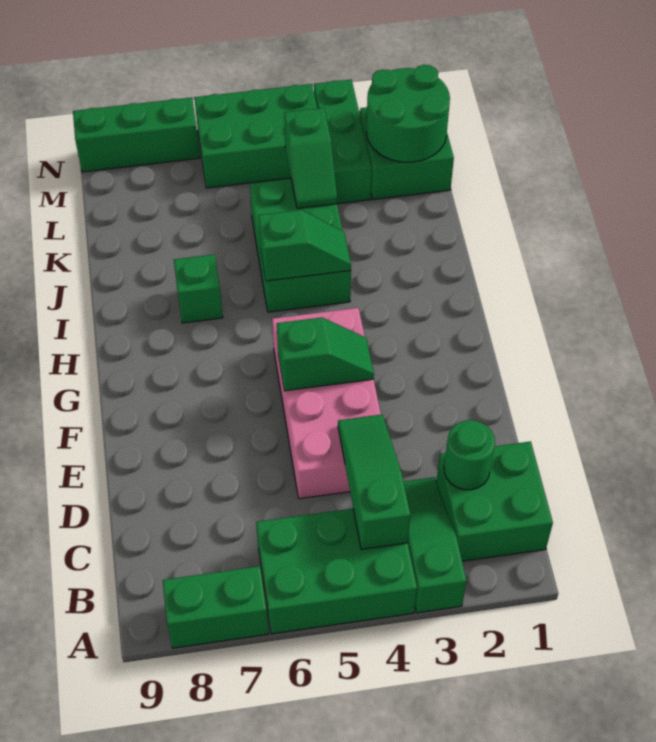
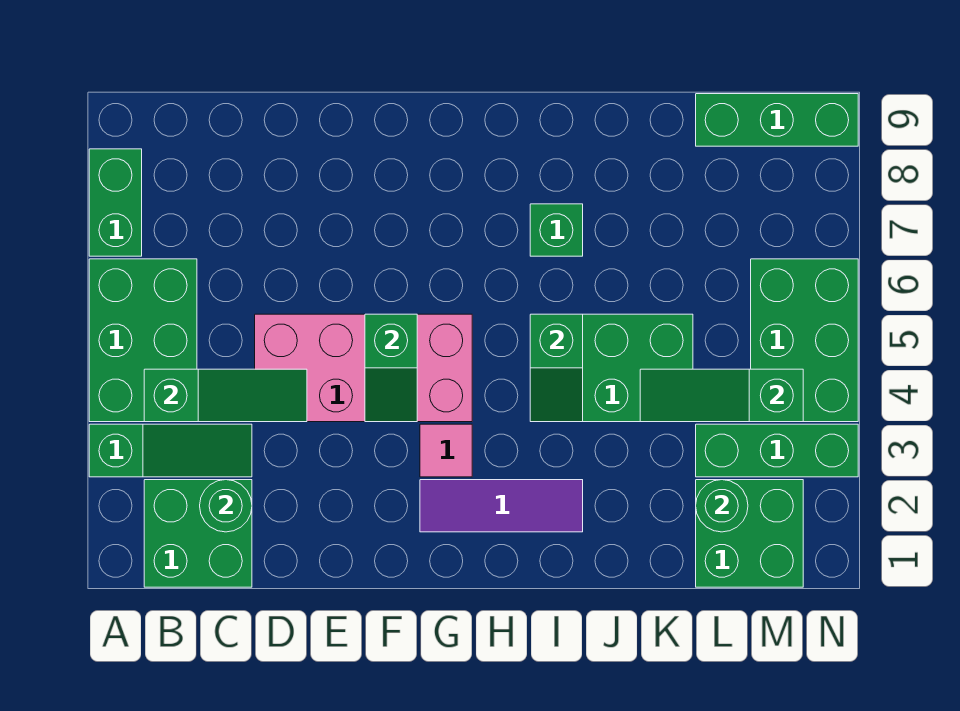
none -> purple 1x3 tile [420,480,583,532]
none -> pink 1x1 tile [420,424,472,477]
green 1x2 slope [284,108,337,208] -> green 1x3 slope [640,369,803,422]
green 2x2 round brick [366,65,450,162] -> green 1x1 round brick [696,480,748,532]
green 1x3 brick [73,97,200,172] -> green 1x3 brick turned to [696,94,858,146]

